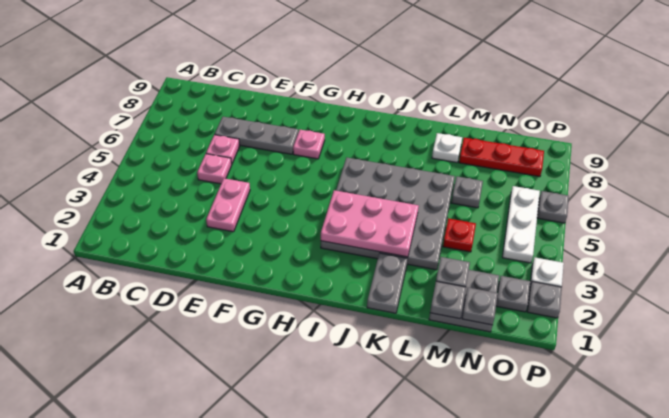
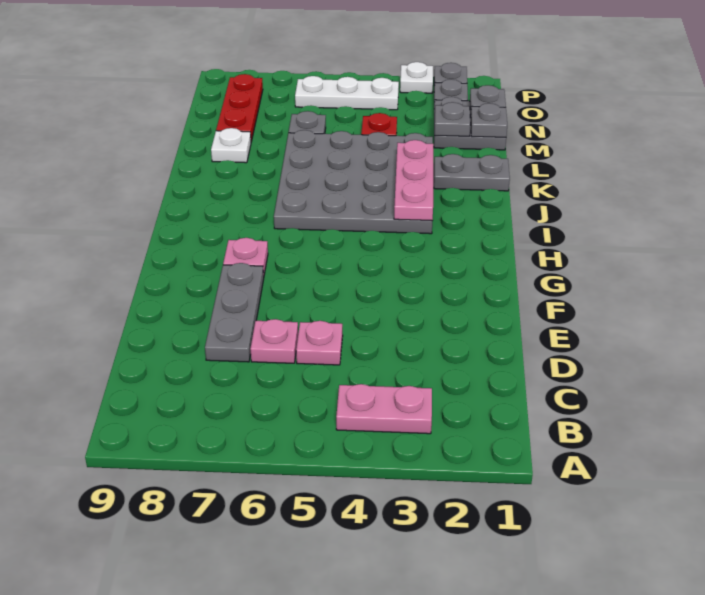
pink 1x2 plate [206,178,250,232] -> pink 1x2 plate moved to [336,384,432,434]
pink 2x3 plate [321,190,419,257] -> pink 1x3 plate [394,140,433,221]
grey 1x1 plate [537,191,569,223] -> none

